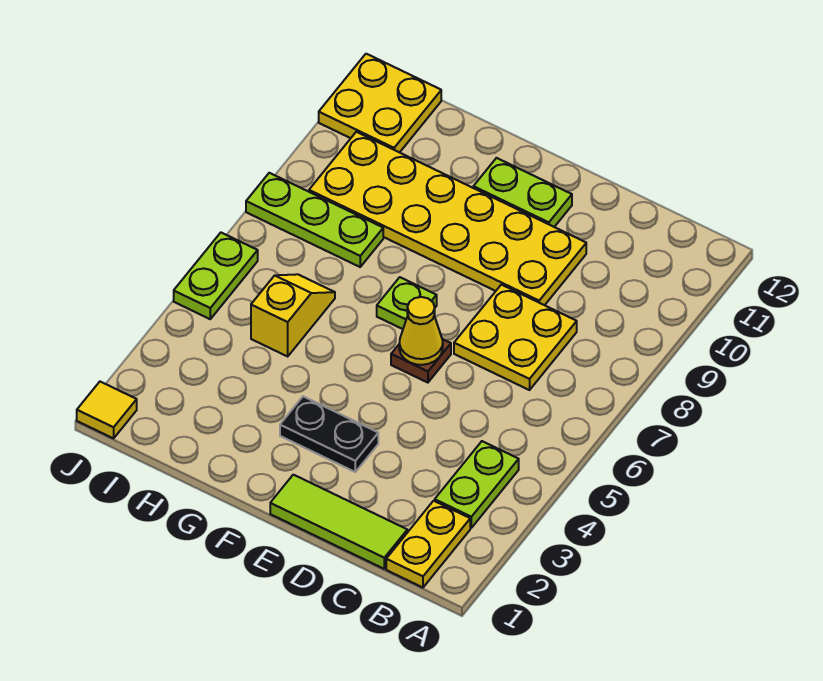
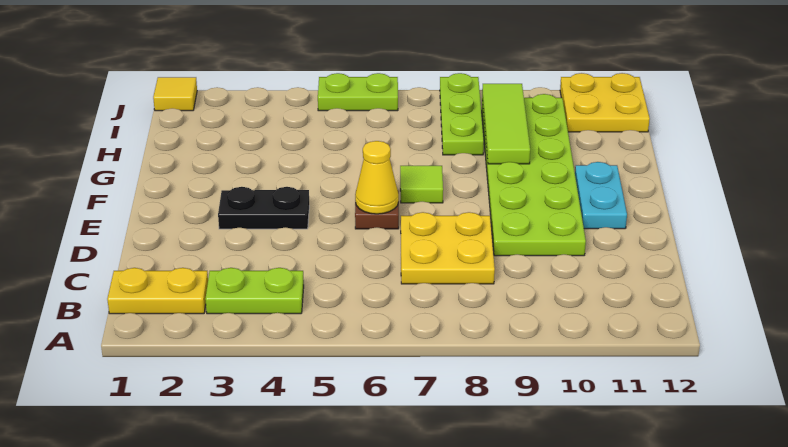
lime 1x3 tile [270,475,407,569] -> lime 1x3 tile moved to [482,84,530,164]
yellow 2x6 plate [309,132,586,305] -> lime 2x6 plate [482,94,586,256]
black 1x2 plate [280,396,378,472] -> black 1x2 plate turned to [218,187,309,229]
lime 1x2 plate [473,158,572,227] -> cyan 1x2 plate [575,162,627,229]
lime 1x1 plate [377,277,437,329] -> lime 1x1 tile [400,166,443,203]
yellow 1x2 slope [251,274,335,356] -> none

